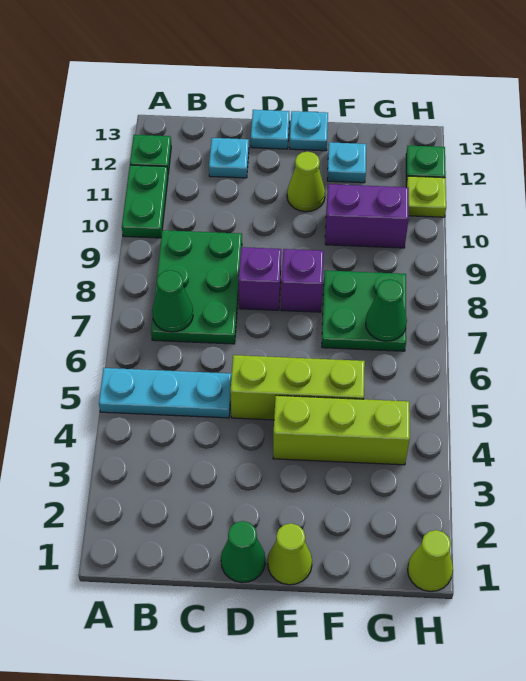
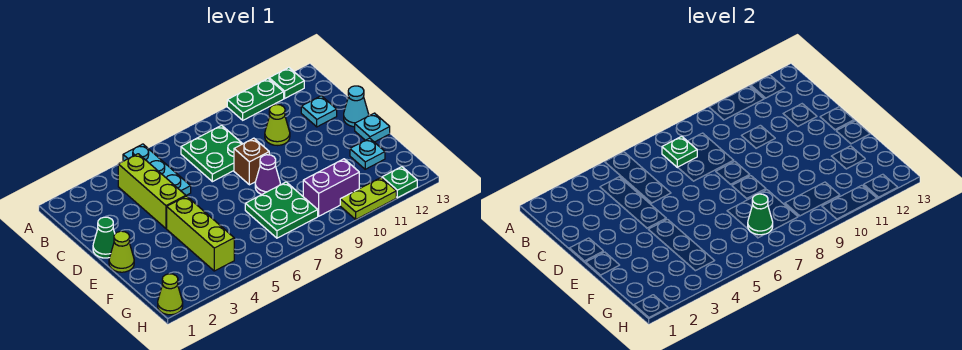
green 2x3 plate [151,230,242,344] -> green 2x2 plate [181,125,242,182]
green 1x1 cone [152,270,193,332] -> green 1x1 plate [662,136,697,167]
lime 1x3 brick [230,355,365,420] -> lime 1x3 brick moved to [118,154,186,228]
purple 1x1 brick [239,247,281,310] -> brown 1x1 brick [234,138,269,185]
cyan 1x1 plate [251,110,289,149] -> cyan 1x1 cone [344,86,369,127]
purple 1x1 brick [281,249,324,312] -> purple 1x1 cone [255,155,280,194]
lime 1x1 cone [287,152,325,212] -> lime 1x1 cone moved to [265,105,290,145]
purple 1x2 brick [325,184,409,248] -> purple 1x2 brick turned to [303,159,359,216]
lime 1x1 plate [406,176,446,217] -> lime 1x2 plate [340,178,396,219]

